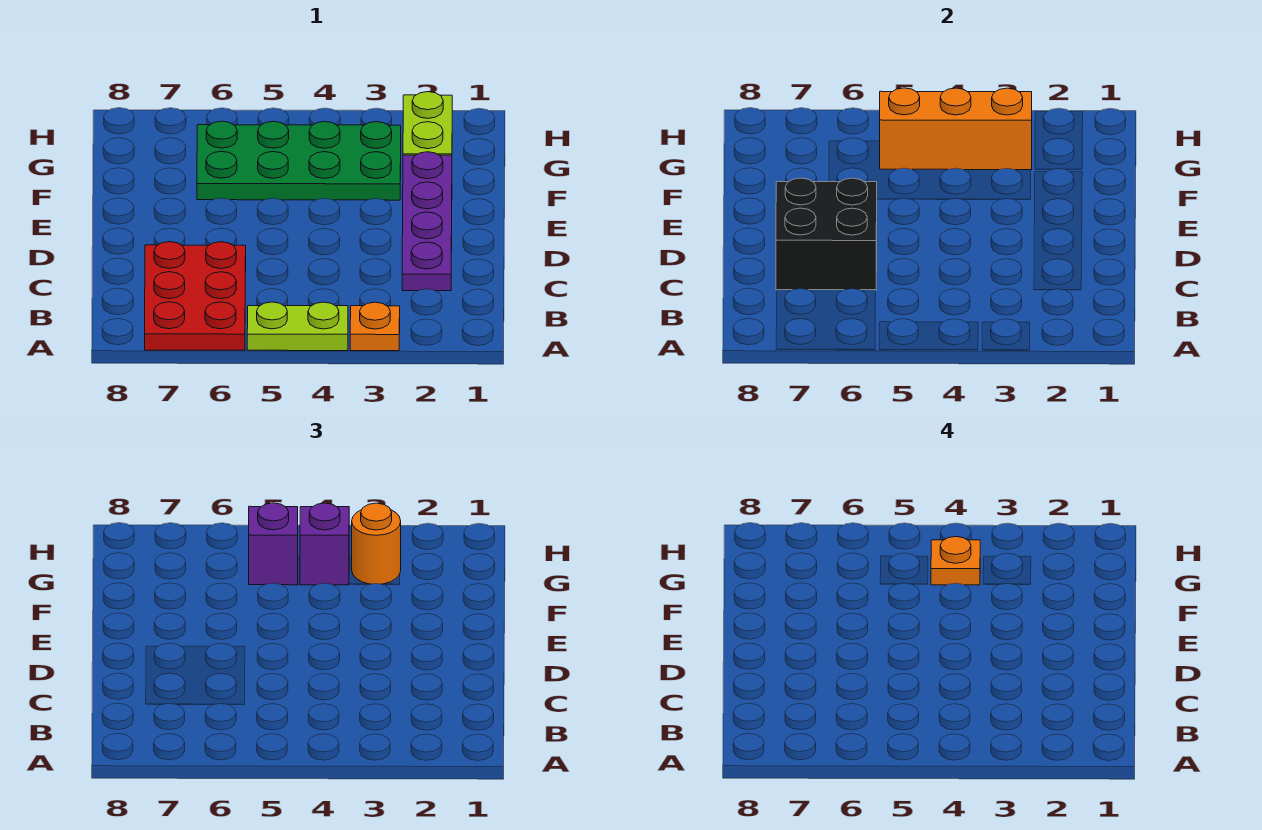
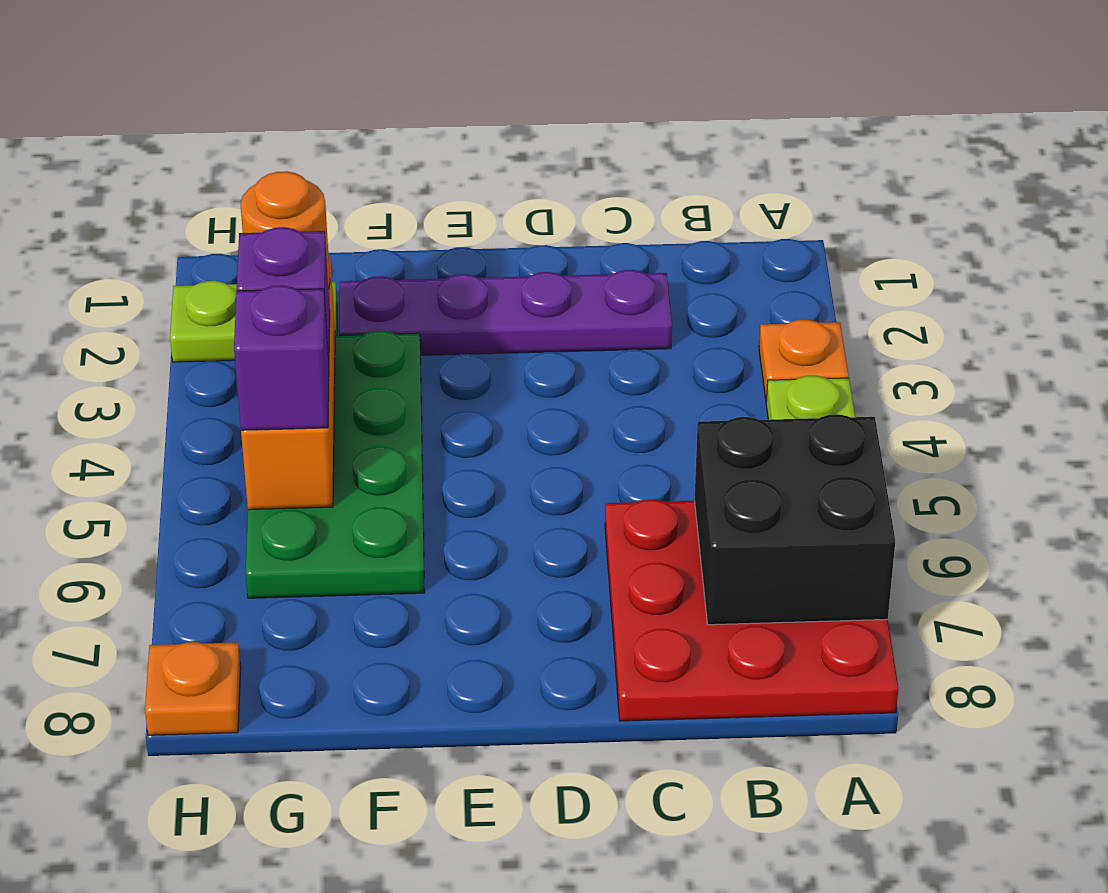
red 2x3 plate [145,242,246,350] -> red 3x3 plate [605,499,899,721]
black 2x2 brick [776,178,877,290] -> black 2x2 brick moved to [695,414,895,625]
orange 1x1 plate [931,537,980,585] -> orange 1x1 plate moved to [145,642,241,735]

